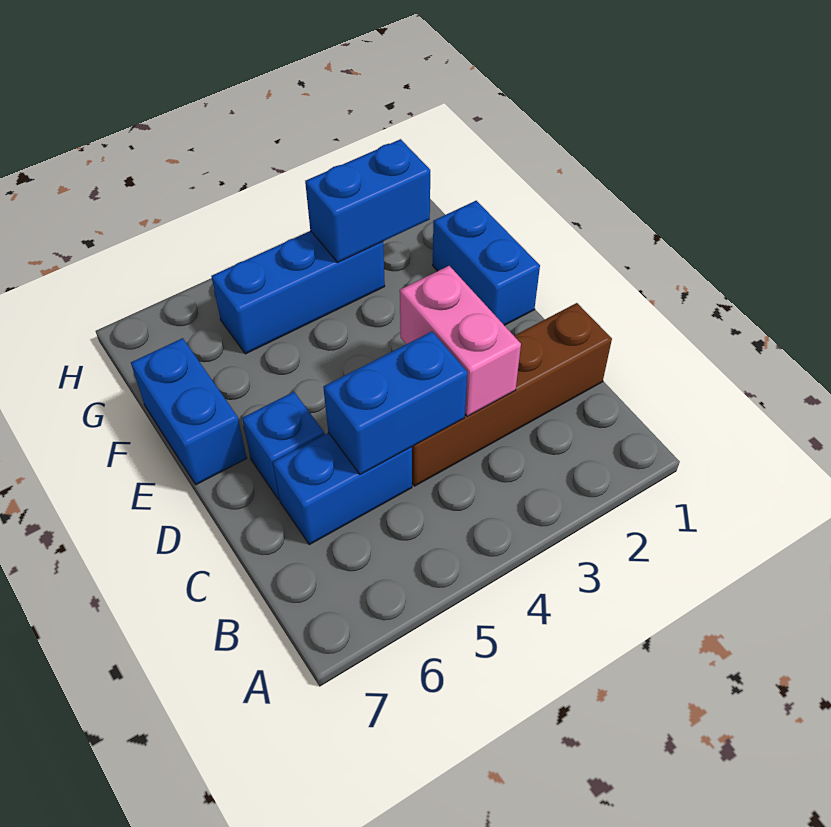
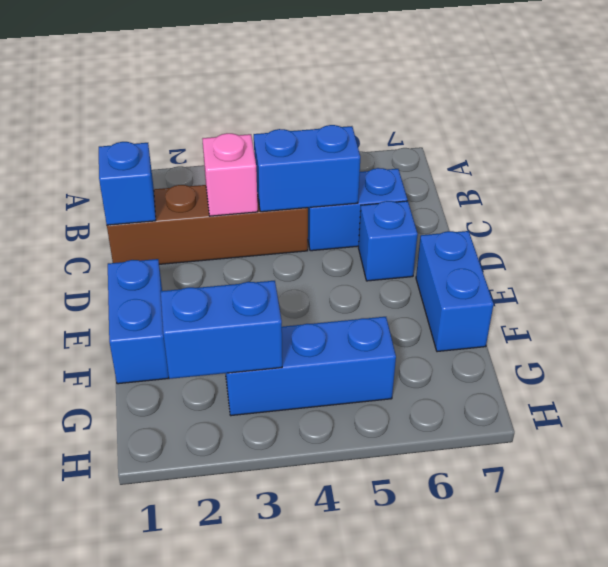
none -> blue 1x1 brick [99,142,156,225]
pink 1x2 brick [400,266,521,416] -> pink 1x1 brick [202,133,258,216]

